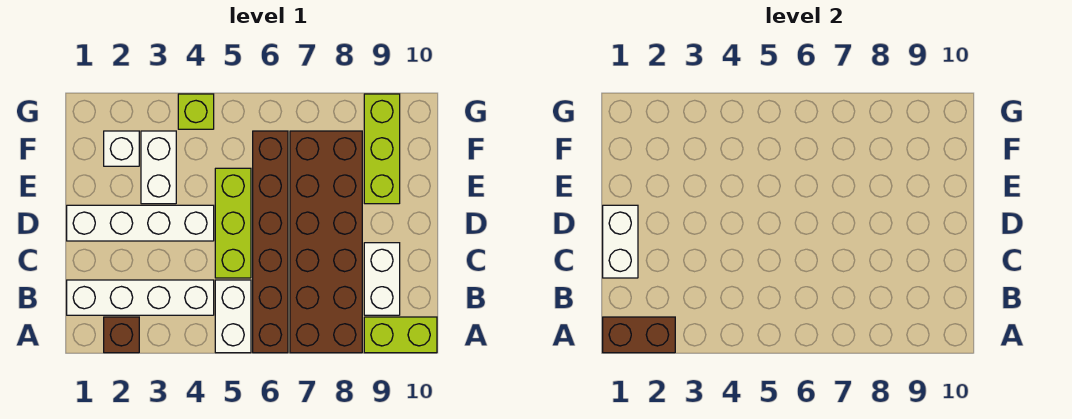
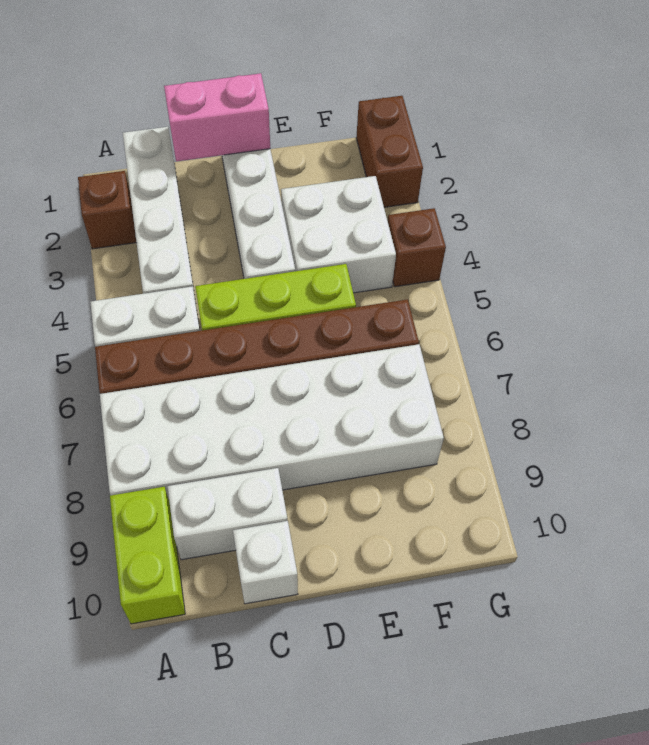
brown 1x2 brick [603,317,675,353] -> brown 1x2 brick moved to [356,96,423,207]
brown 2x6 brick [290,131,362,353] -> white 2x6 brick [100,344,444,499]
white 1x2 brick [603,205,638,278] -> pink 1x2 brick [164,73,270,161]
white 1x2 brick [141,131,176,204] -> white 2x2 brick [281,176,396,293]
lime 1x3 brick [364,94,400,204] -> none
white 1x1 brick [104,131,139,166] -> white 1x1 brick moved to [233,521,298,604]
lime 1x1 brick [178,94,214,129] -> brown 1x1 brick [388,208,446,287]

